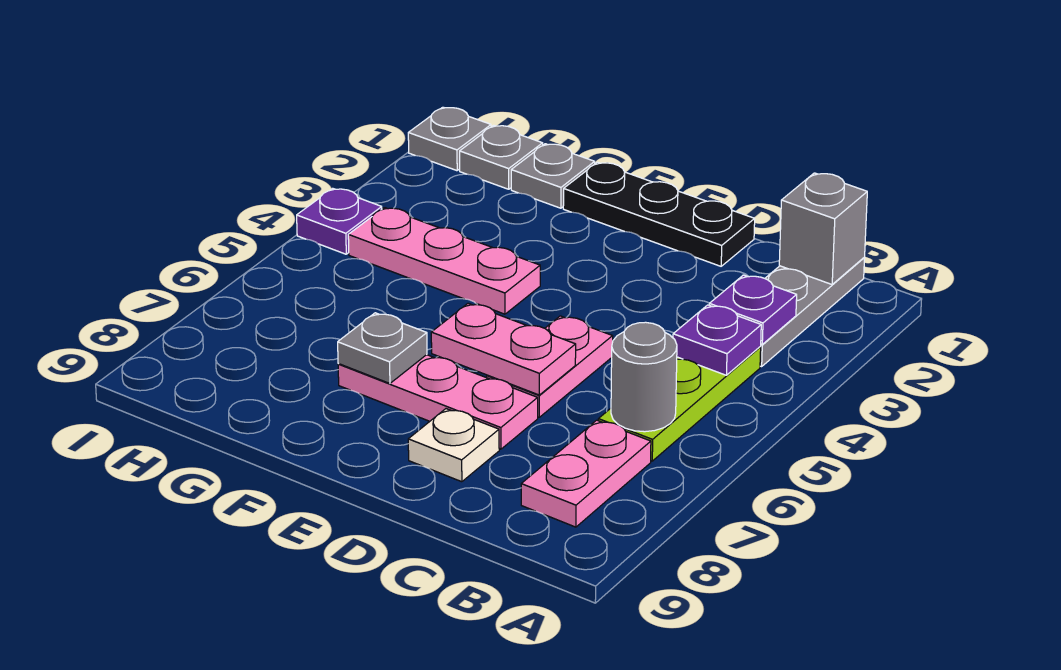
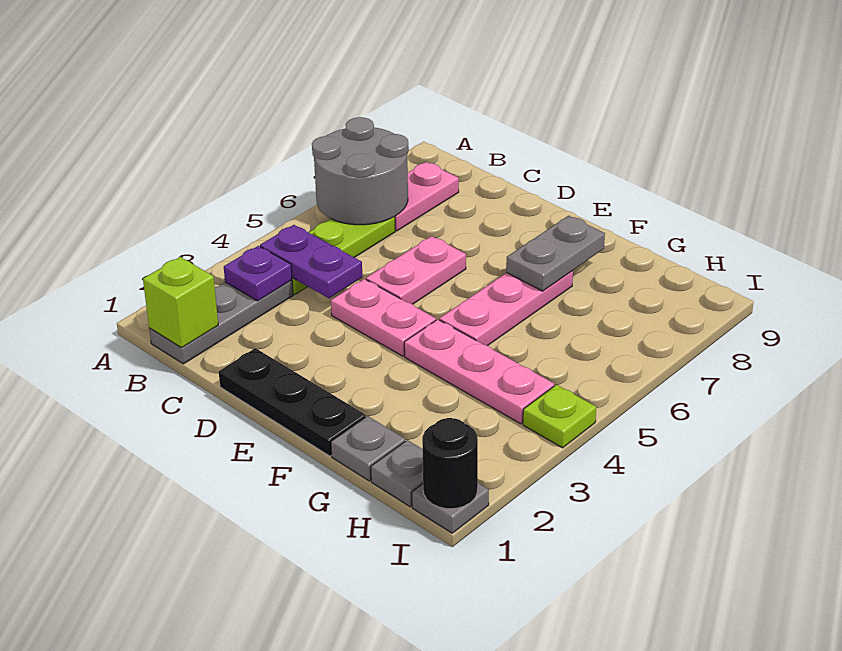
grey 1x1 brick [779,173,867,284] -> lime 1x1 brick [143,257,218,348]
purple 1x1 plate [673,305,761,375] -> purple 1x2 plate [260,225,362,298]
grey 1x1 round brick [611,322,677,432] -> grey 2x2 round brick [312,117,409,225]
pink 1x2 plate [431,303,576,395] -> pink 1x2 plate moved to [331,279,436,356]
pink 1x3 plate [338,355,538,449] -> pink 1x3 plate turned to [439,271,573,346]
white 1x1 plate [408,409,499,482] -> none
grey 1x1 plate [338,313,427,383] -> grey 1x2 plate [506,216,605,291]
none -> black 1x1 round brick [422,418,478,509]
purple 1x1 plate [297,188,382,254] -> lime 1x1 plate [523,385,596,448]

